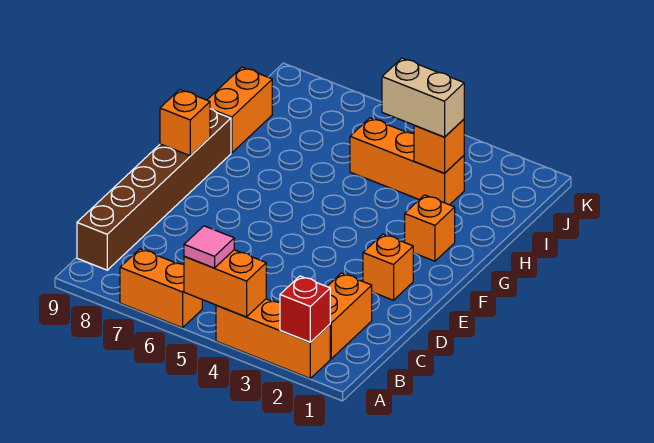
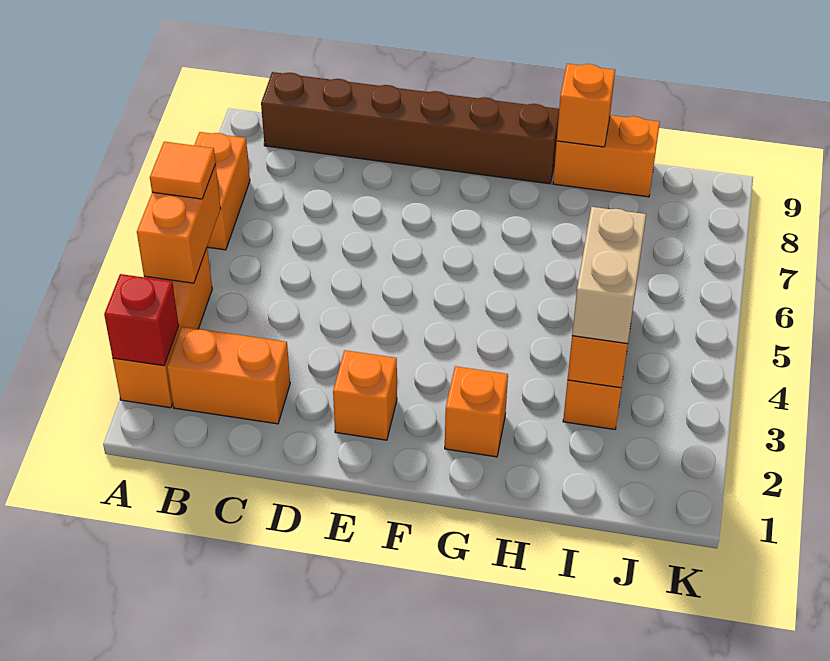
pink 1x1 tile [184,226,234,268] -> orange 1x1 tile [150,142,216,199]
orange 1x1 brick [160,90,210,156] -> orange 1x1 brick moved to [557,64,615,147]

